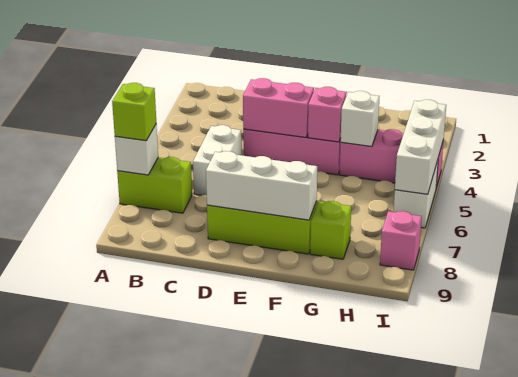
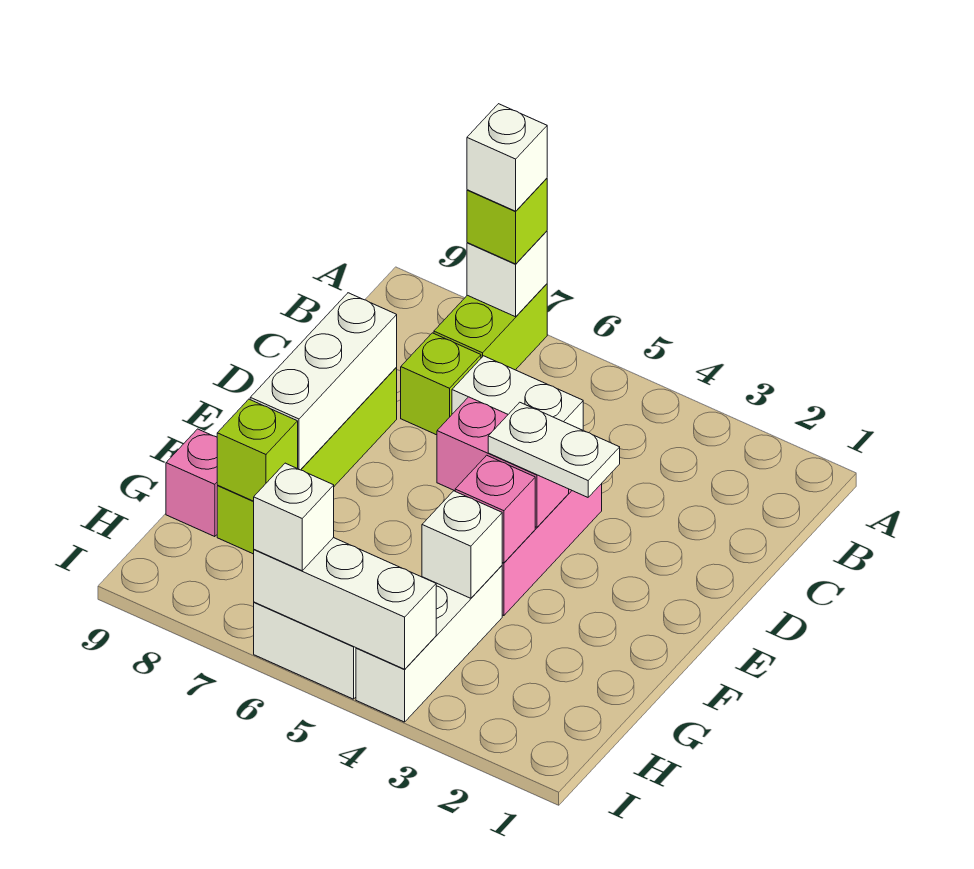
none -> white 1x1 brick [467,104,547,211]
none -> lime 1x1 brick [401,333,481,435]
pink 1x2 brick [243,78,314,138] -> pink 1x2 brick turned to [437,397,569,527]
none -> white 1x2 plate [488,402,620,497]
pink 1x3 brick [340,129,444,188] -> white 1x3 brick [356,566,502,722]
none -> lime 1x1 brick [217,399,298,501]
none -> white 1x1 brick [254,463,334,571]
pink 1x1 brick [380,211,422,270] -> pink 1x1 brick moved to [166,429,218,537]

